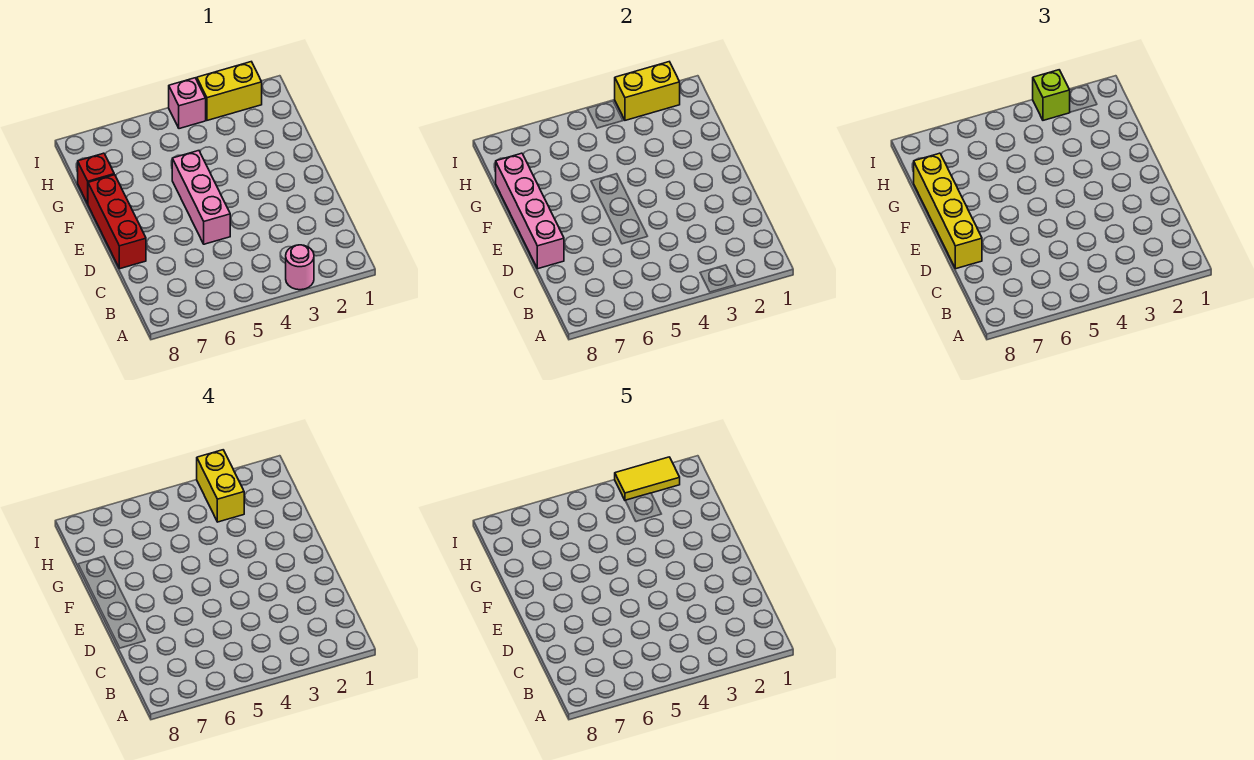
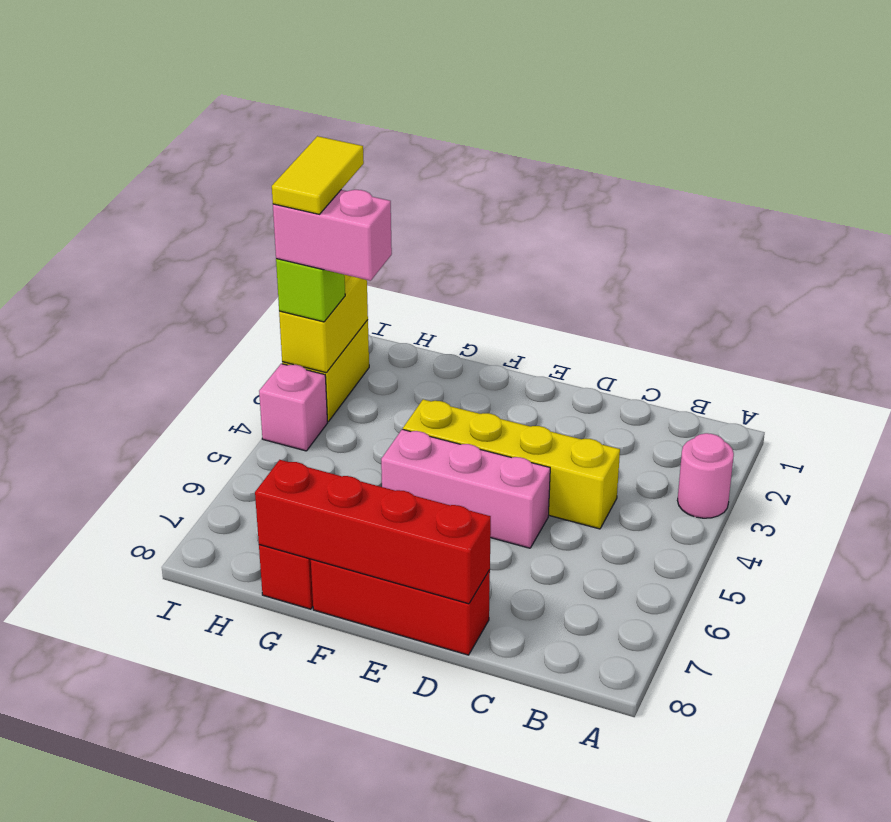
pink 1x4 brick [496,153,564,269] -> red 1x4 brick [255,460,491,604]
yellow 1x4 brick [914,153,982,269] -> yellow 1x4 brick moved to [403,399,620,529]
yellow 1x2 brick [197,450,244,522] -> pink 1x2 brick [273,190,392,281]

